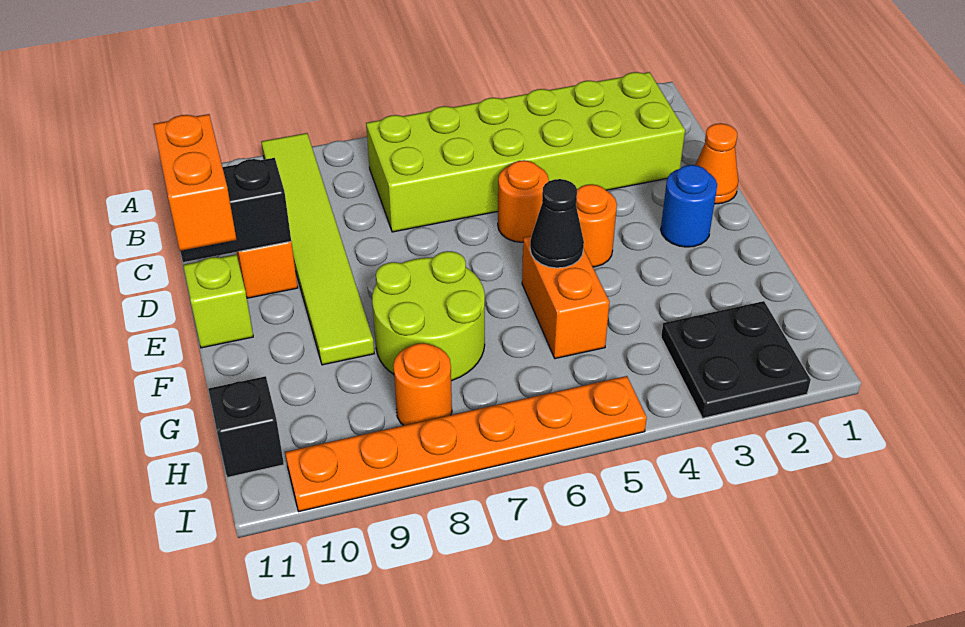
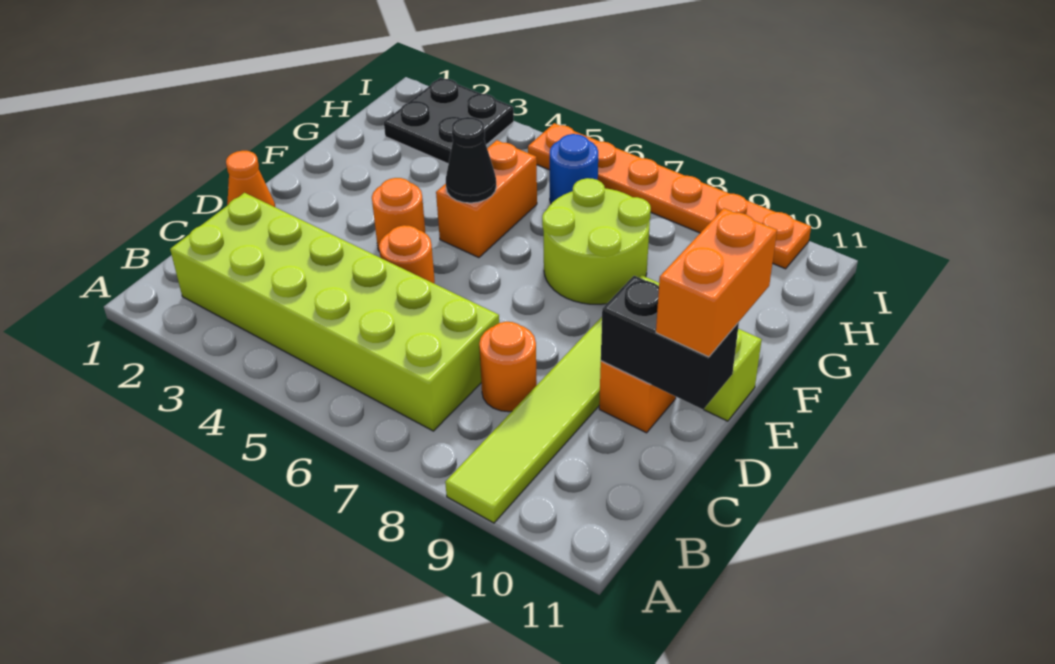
blue 1x1 round brick [661,165,717,247] -> blue 1x1 round brick moved to [550,134,598,204]
orange 1x1 round brick [393,343,452,426] -> orange 1x1 round brick moved to [479,322,537,412]
black 1x1 brick [208,376,284,478] -> none

